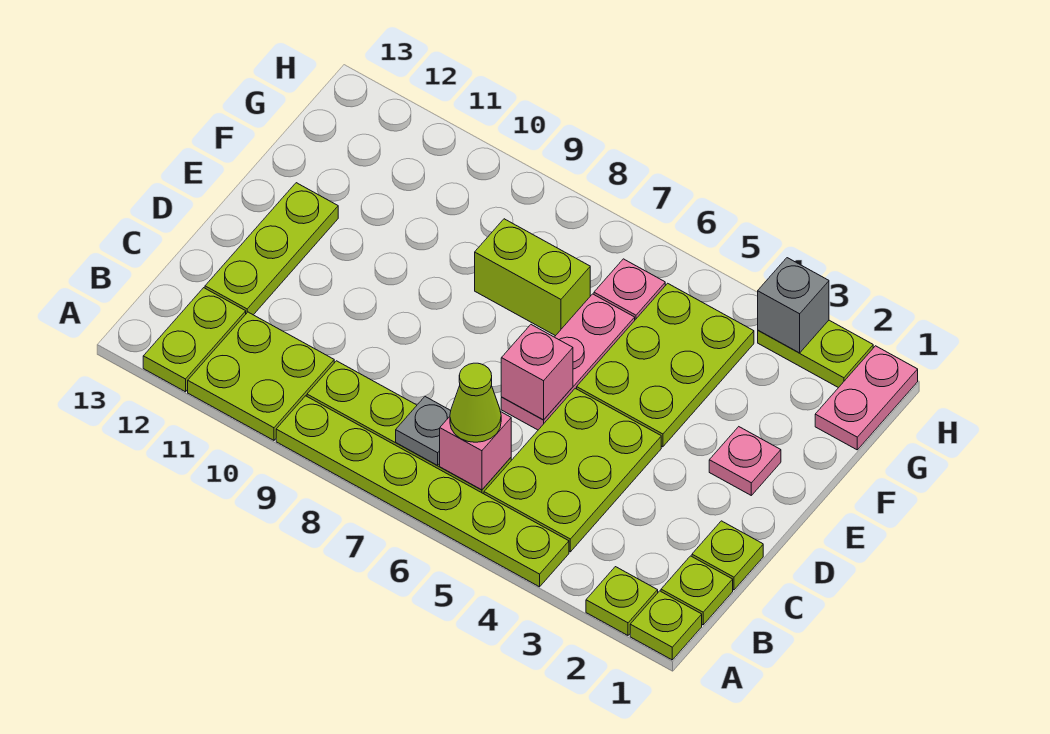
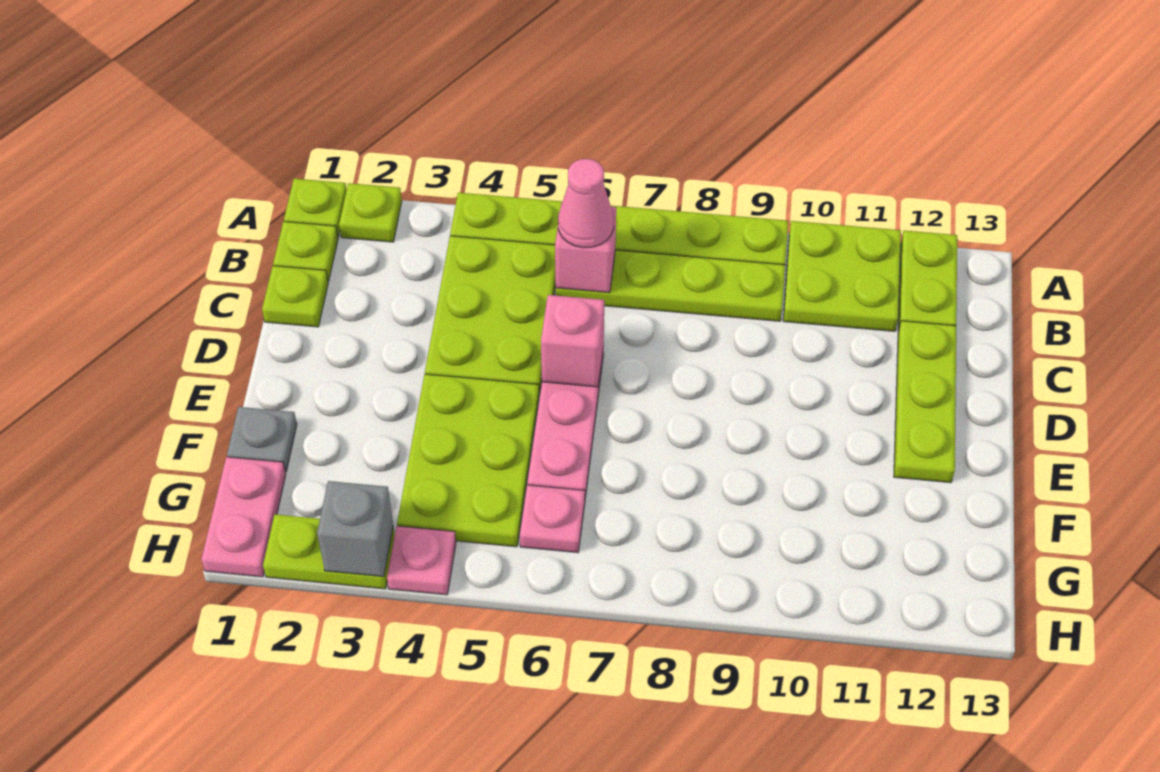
lime 1x1 cone [450,363,501,442] -> pink 1x1 cone [558,159,614,248]
grey 1x1 plate [396,397,451,465] -> grey 1x1 plate moved to [227,407,297,472]
pink 1x1 plate [709,427,781,495] -> pink 1x1 plate moved to [387,526,456,595]
lime 1x2 brick [475,219,590,336] -> none

